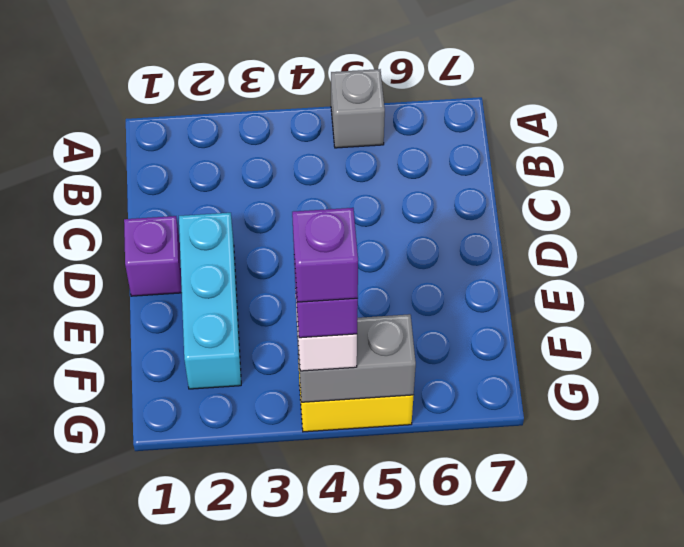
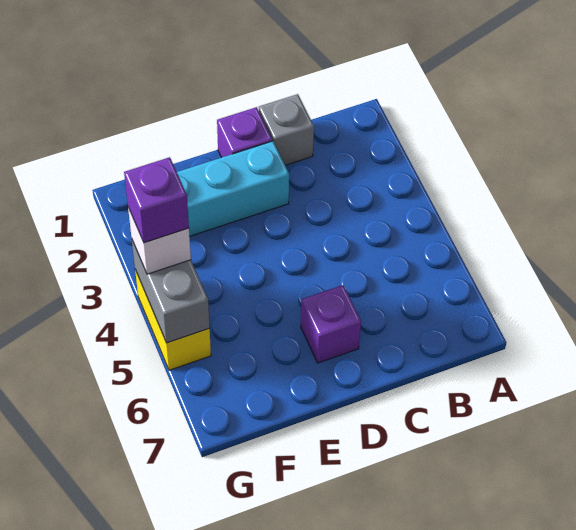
grey 1x1 brick [331,69,385,148] -> grey 1x1 brick moved to [259,94,314,165]
purple 1x1 brick [292,208,358,302] -> purple 1x1 brick moved to [301,285,361,363]

